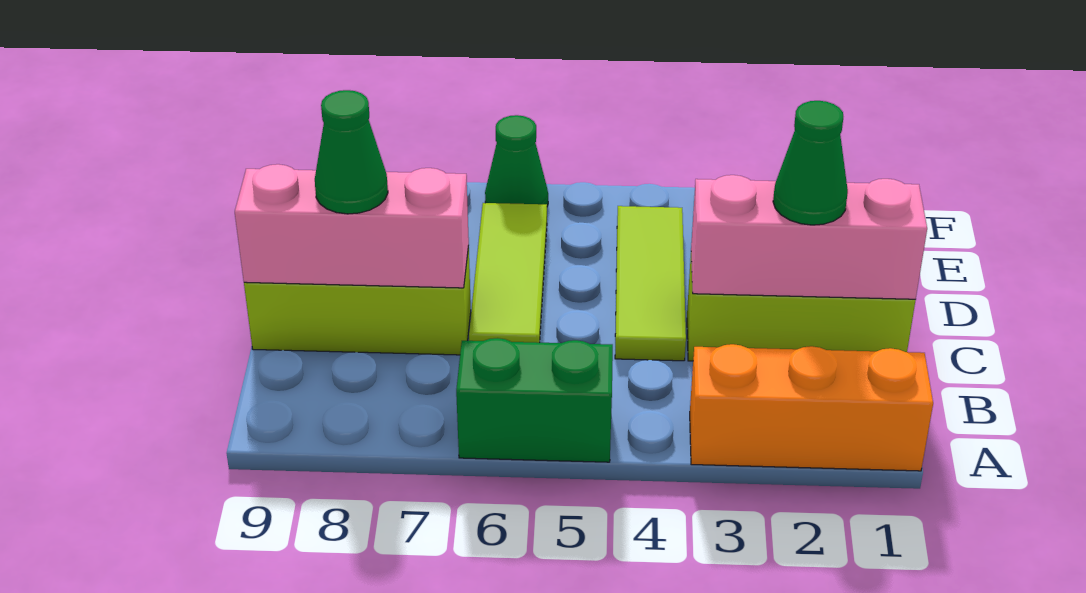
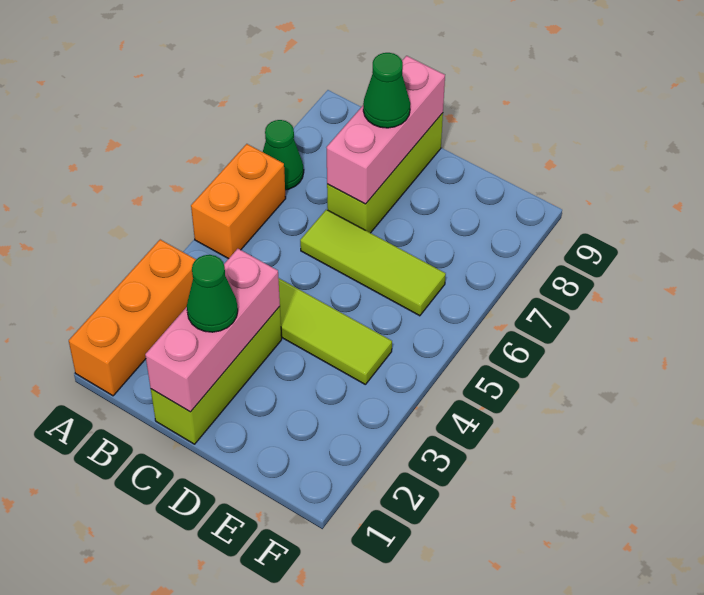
green 1x2 brick [456,338,613,462] -> orange 1x2 brick [191,144,286,259]
green 1x1 cone [485,115,548,206] -> green 1x1 cone moved to [263,120,304,190]

